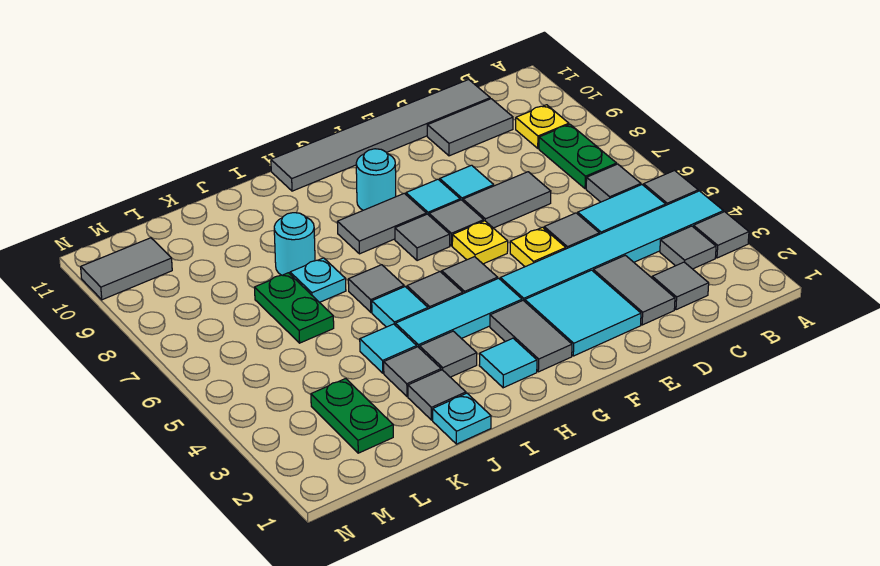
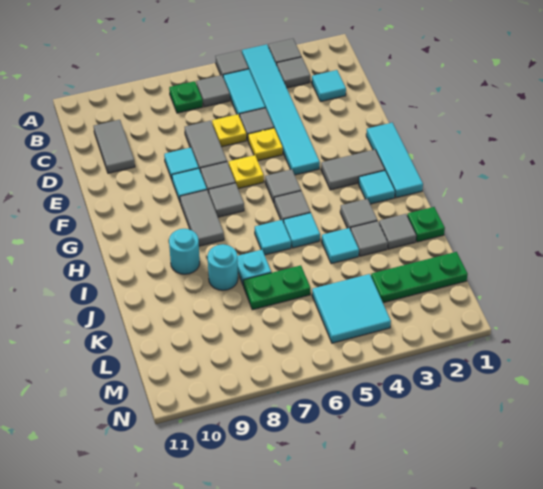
green 1x2 plate [539,124,617,189] -> green 1x1 plate [169,81,203,113]
yellow 1x1 plate [516,105,569,148] -> yellow 1x1 plate moved to [212,114,246,147]
grey 1x1 tile [652,262,709,310] -> cyan 1x1 tile [312,70,346,102]
grey 1x6 tile [271,80,490,191] -> none
grey 1x2 tile [593,255,675,325] -> none
cyan 2x2 tile [525,270,641,356] -> cyan 2x2 tile moved to [312,274,391,343]
cyan 1x3 tile [395,278,522,348] -> cyan 1x3 tile moved to [366,123,423,198]
cyan 1x1 round brick [356,149,396,210] -> cyan 1x1 round brick moved to [169,229,200,274]
grey 1x1 tile [348,265,404,312] -> cyan 1x1 tile [255,220,291,255]
cyan 1x1 plate [433,393,491,444] -> green 1x1 plate [407,207,445,242]
green 1x2 plate [311,379,393,453] -> green 1x3 plate [371,252,468,303]
grey 1x2 tile [81,238,172,300] -> none

